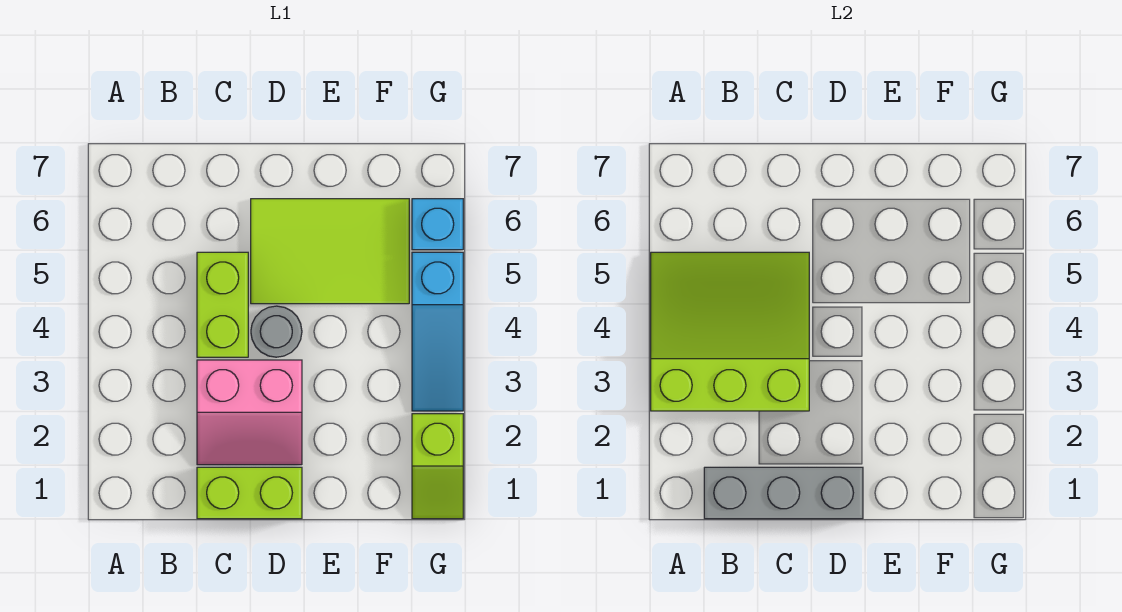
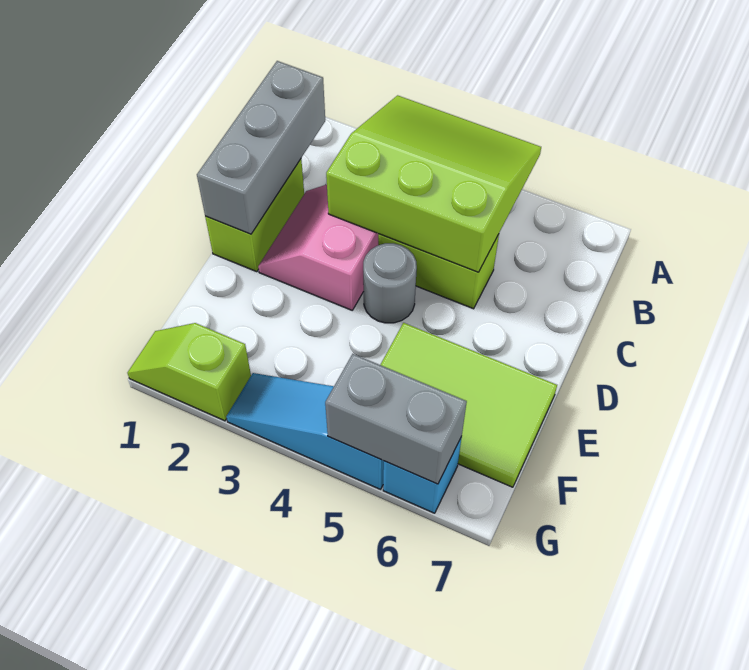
lime 3x3 slope [651,252,809,411] -> lime 3x3 slope turned to [326,95,541,272]
lime 2x3 tile [251,199,409,304] -> lime 2x3 tile turned to [380,323,557,487]
none -> grey 1x2 brick [325,354,467,484]

